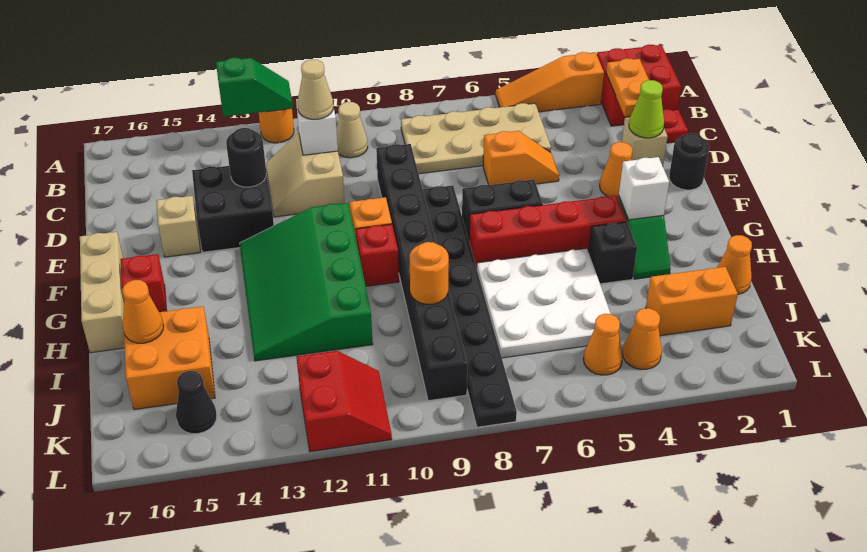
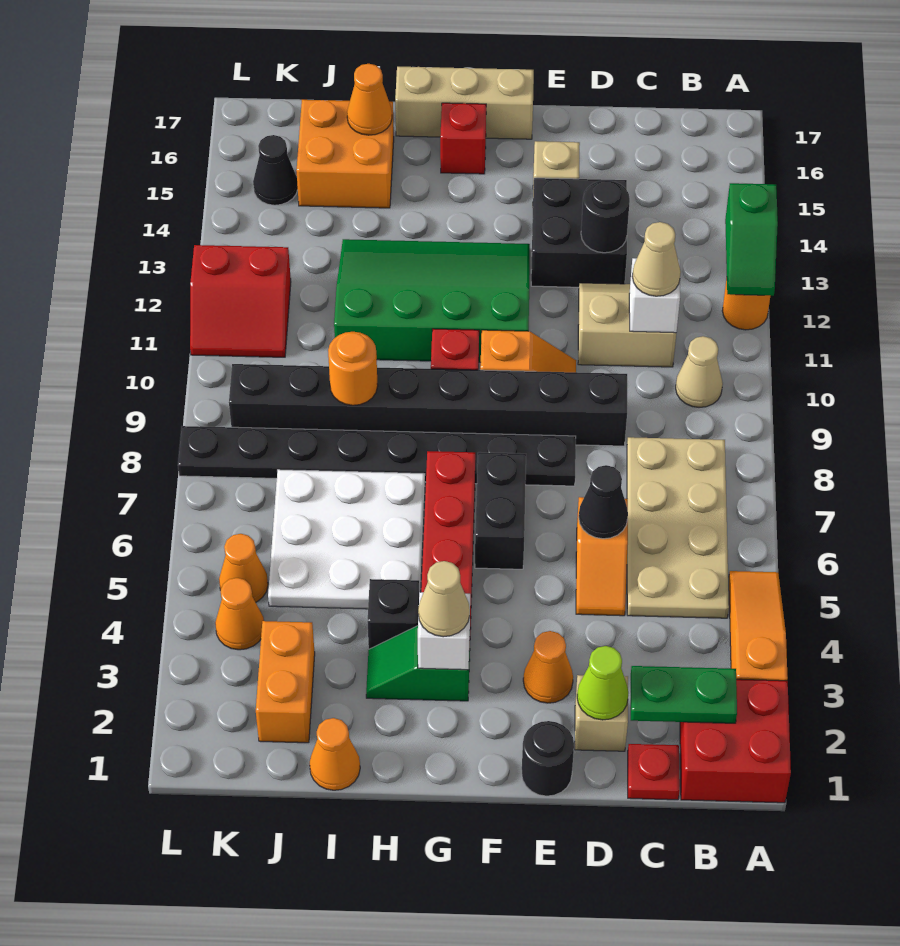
orange 1x2 plate [606,58,649,116] -> green 1x2 plate [631,666,737,723]
none -> black 1x1 cone [579,465,628,539]
none -> tan 1x1 cone [418,561,470,637]

